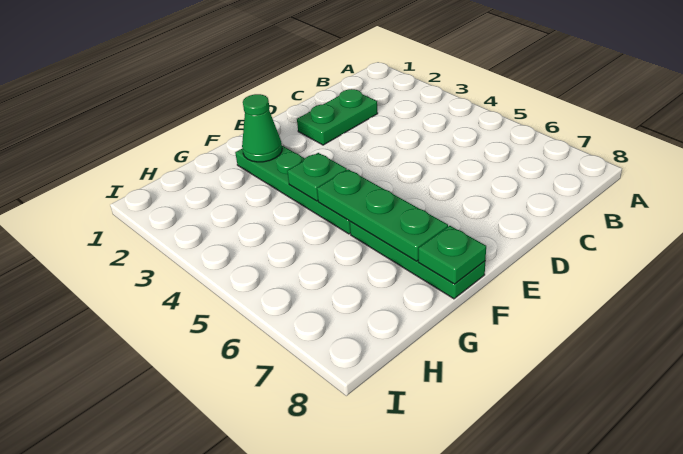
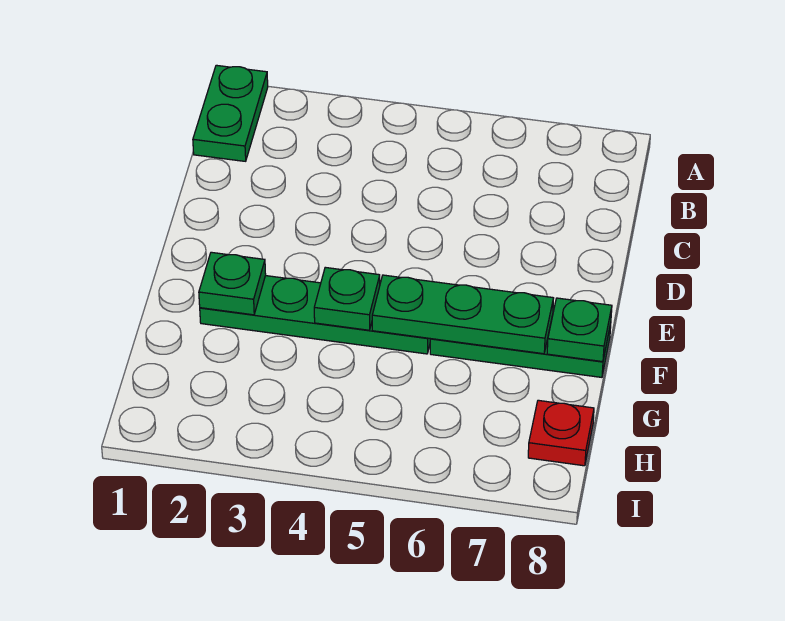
green 1x2 plate [297,89,378,145] -> green 1x2 plate moved to [193,65,268,161]
green 1x1 cone [242,94,282,162] -> green 1x1 plate [199,252,266,315]
none -> red 1x1 plate [528,400,594,466]

